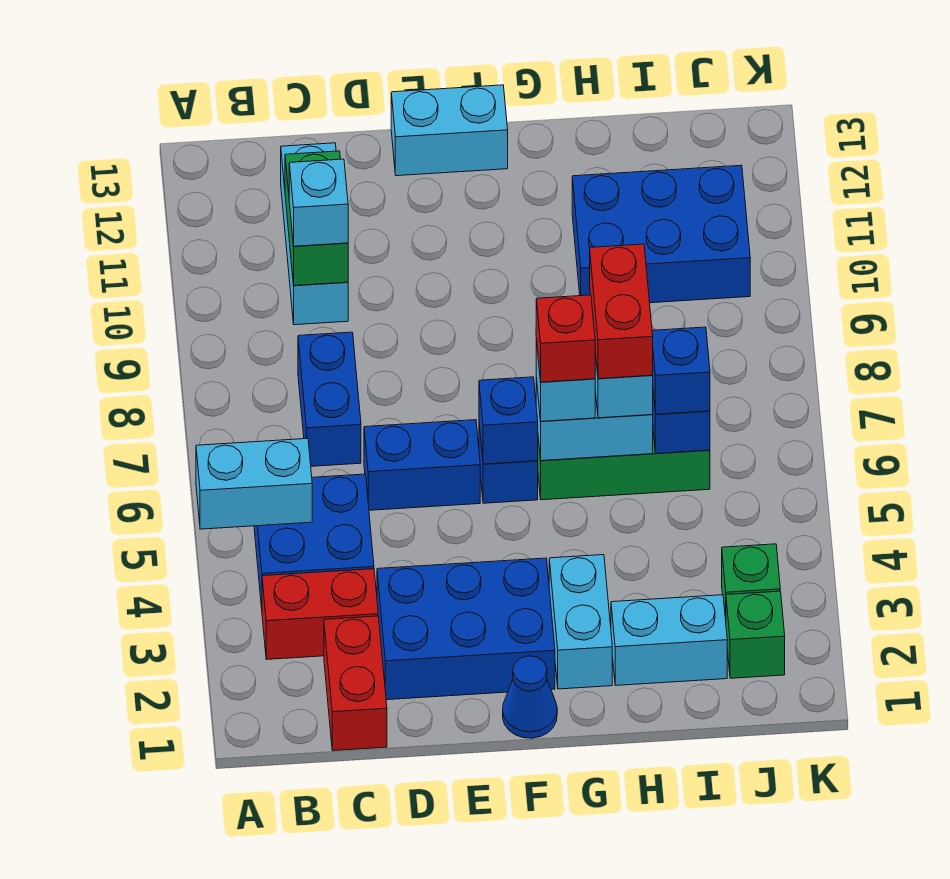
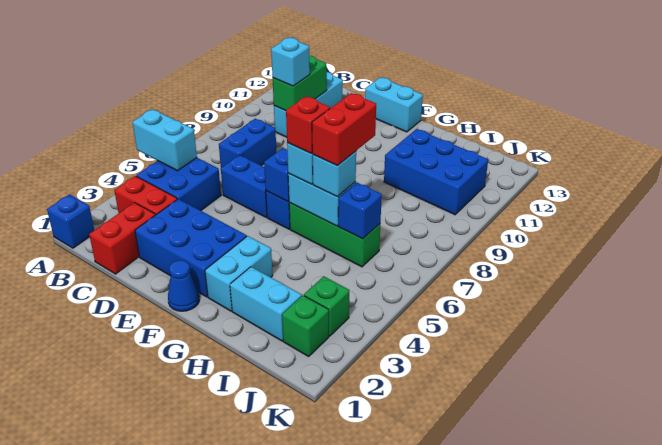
blue 1x1 brick [652,327,710,414] -> blue 1x1 brick moved to [47,194,94,248]

